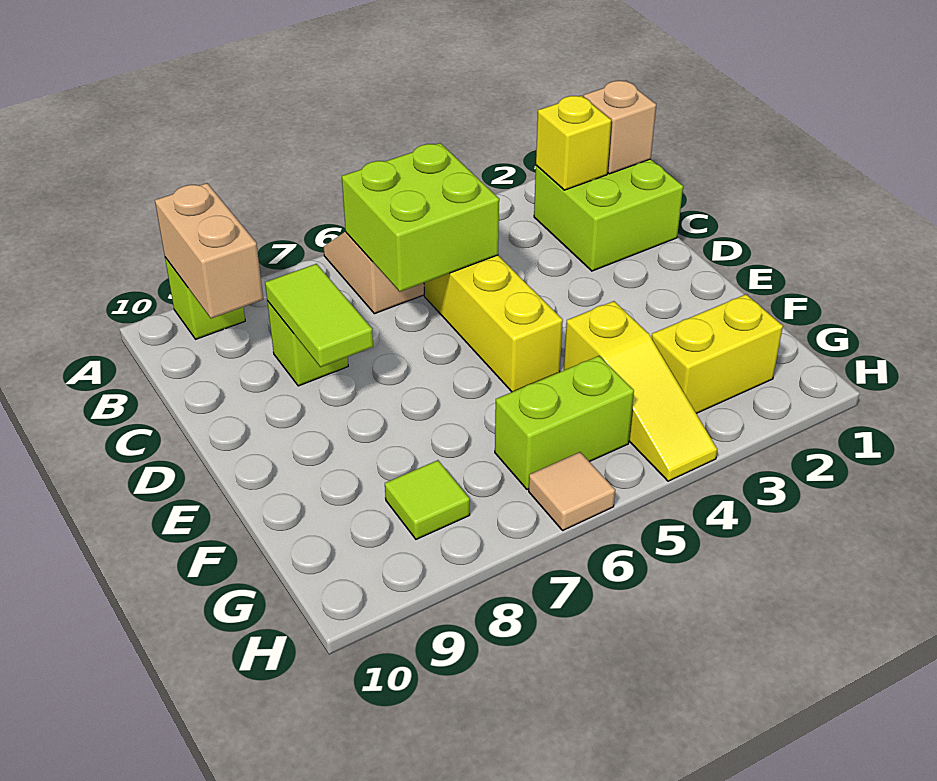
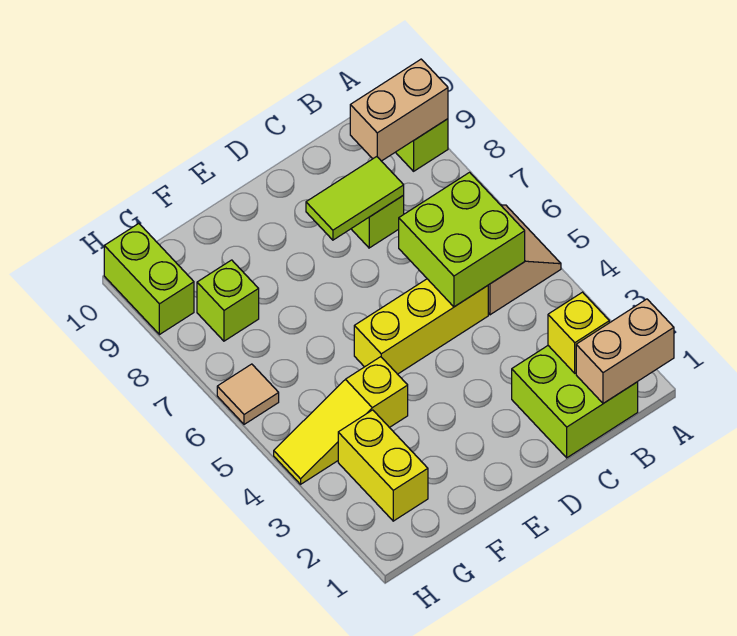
tan 1x1 brick [583,81,656,174] -> tan 1x2 brick [576,299,674,403]
lime 1x2 brick [495,356,634,490] -> lime 1x2 brick moved to [104,224,194,335]
lime 1x1 tile [385,460,470,539] -> lime 1x1 brick [197,260,259,341]

